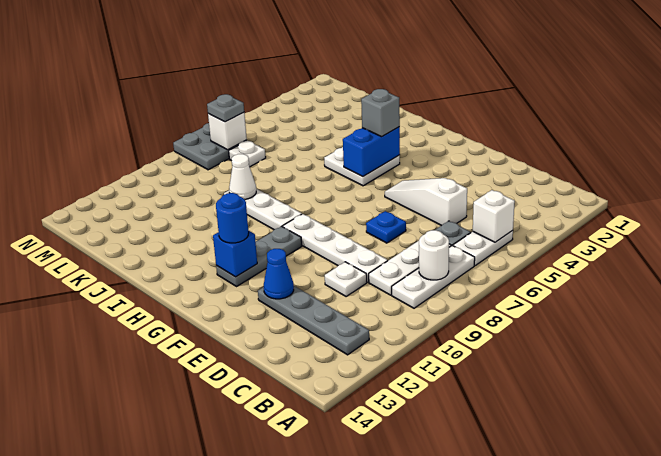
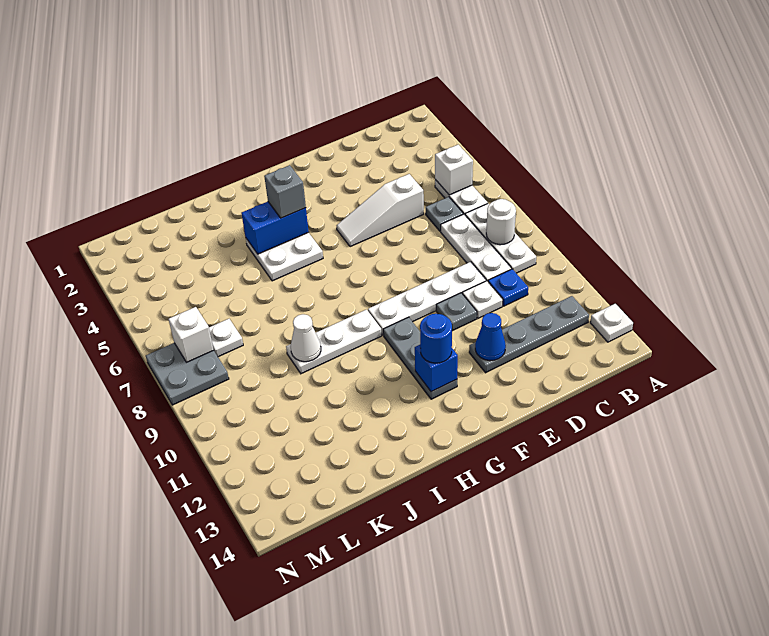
none -> white 1x1 plate [590,304,633,342]
blue 1x1 plate [366,211,406,243] -> blue 1x1 plate moved to [488,269,528,306]
blue 1x2 brick [343,127,400,177] -> blue 1x2 brick turned to [241,202,309,254]
grey 1x1 plate [207,94,244,122] -> grey 1x1 plate moved to [436,293,477,331]

